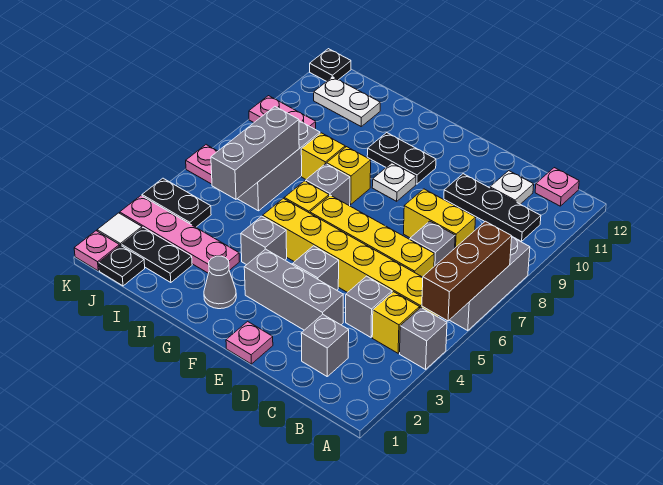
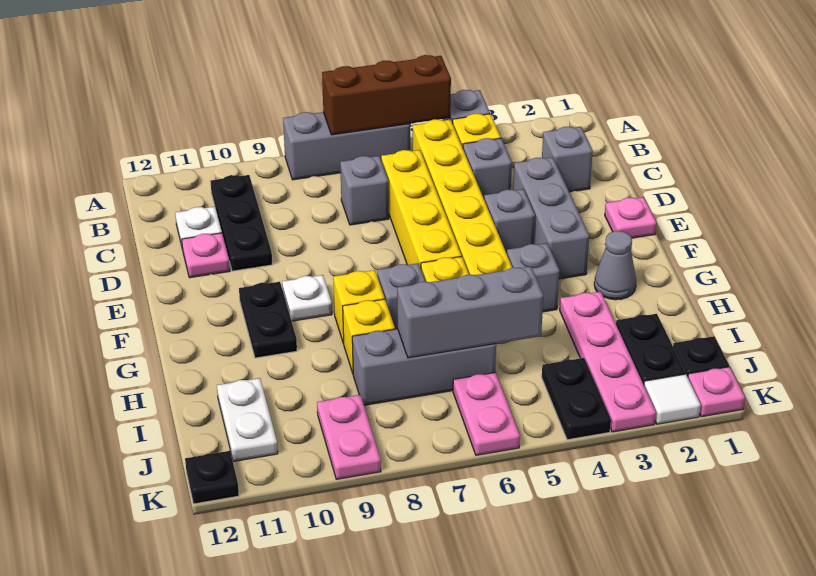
pink 1x1 plate [535,168,579,206] -> pink 1x1 plate moved to [182,233,230,278]
yellow 1x2 brick [404,189,476,248] -> none

